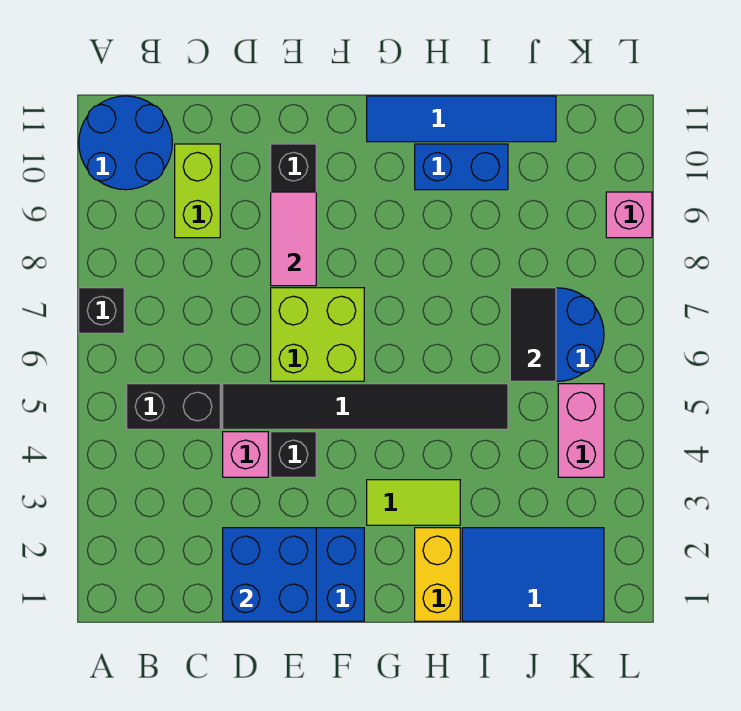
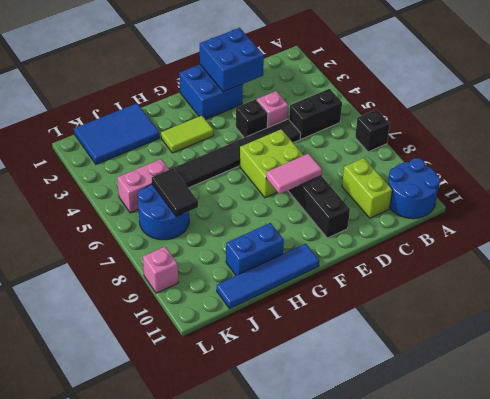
pink 1x2 tile [271,192,316,286] -> pink 1x2 tile turned to [266,154,322,194]
yellow 1x2 brick [415,528,460,621] -> none
pink 1x2 brick [558,384,604,477] -> pink 1x2 brick turned to [117,159,169,213]

